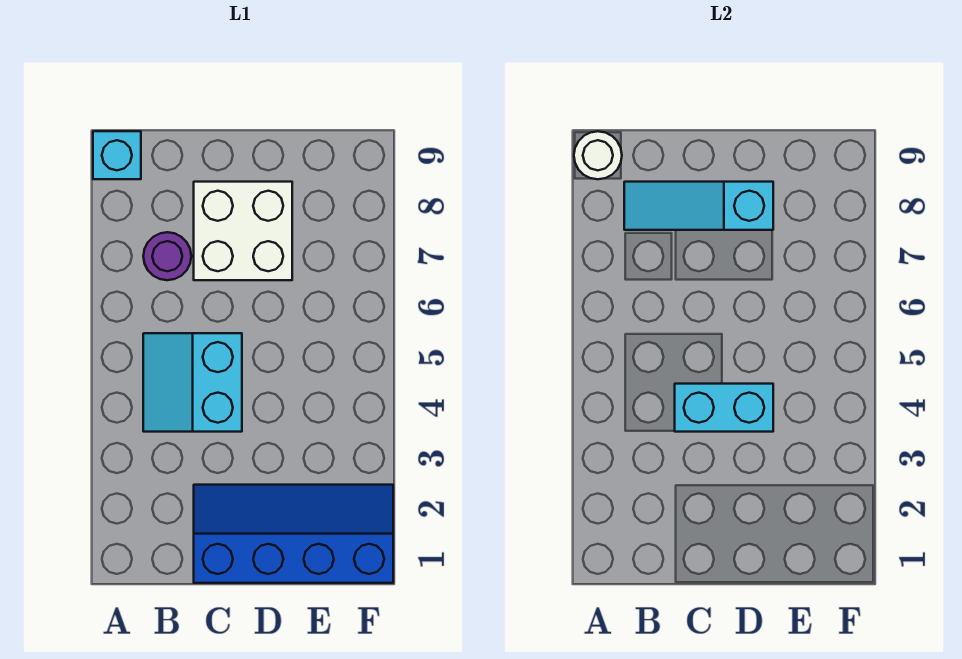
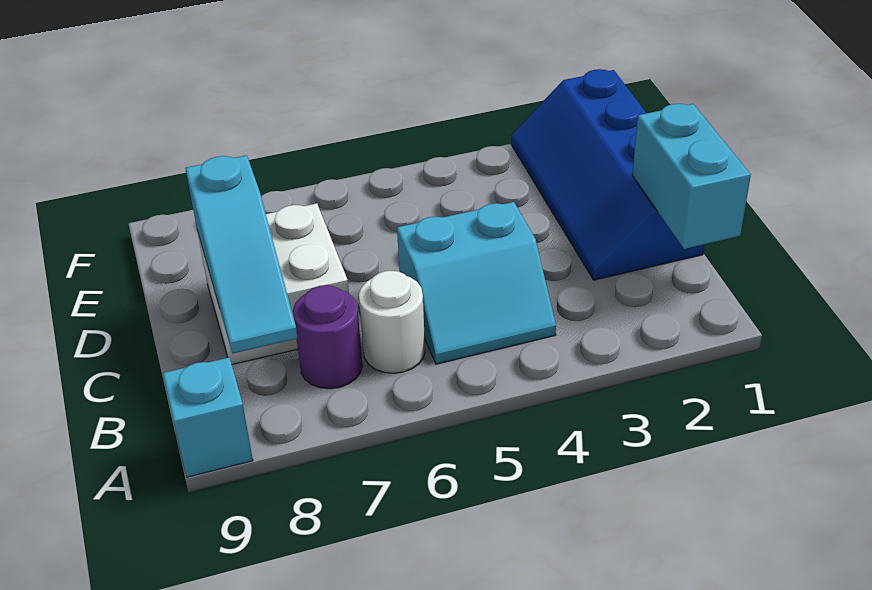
white 1x1 round brick [574,131,622,179] -> white 1x1 round brick moved to [359,271,425,373]
cyan 1x2 brick [675,384,773,432] -> cyan 1x2 brick moved to [632,104,751,249]

